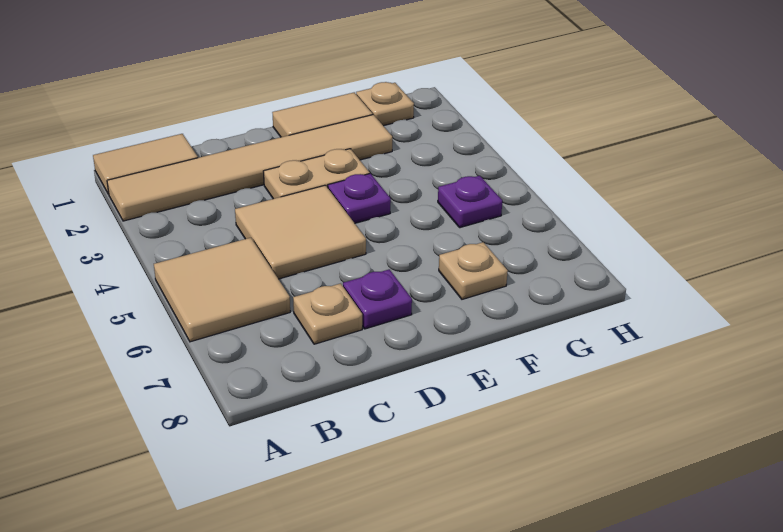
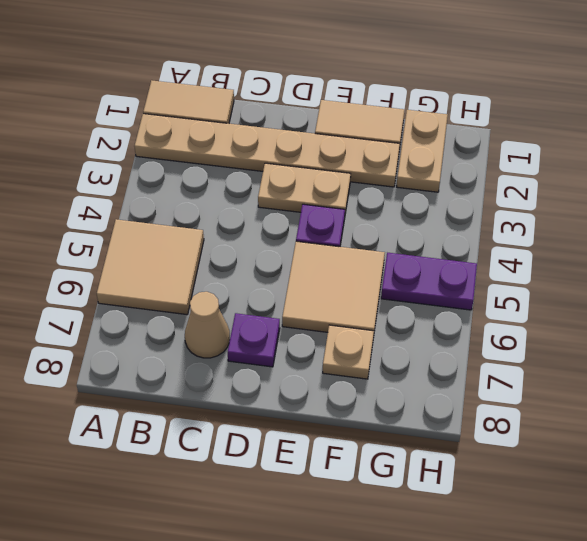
tan 1x6 tile [107,115,392,221] -> tan 1x6 plate [134,114,400,187]
tan 2x2 tile [235,185,366,279] -> tan 2x2 tile moved to [282,241,385,338]
tan 1x1 plate [293,283,362,344] -> tan 1x1 cone [185,292,230,358]
tan 1x1 plate [356,82,414,126] -> tan 1x2 plate [397,110,448,192]
purple 1x1 plate [438,176,502,228] -> purple 1x2 plate [381,253,477,310]

